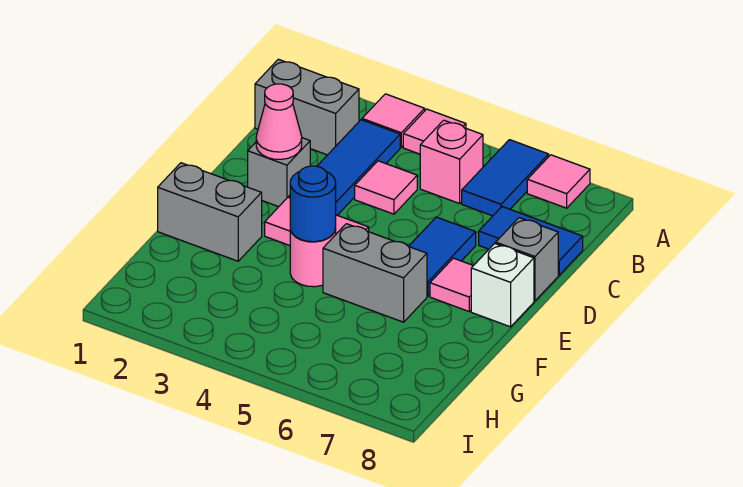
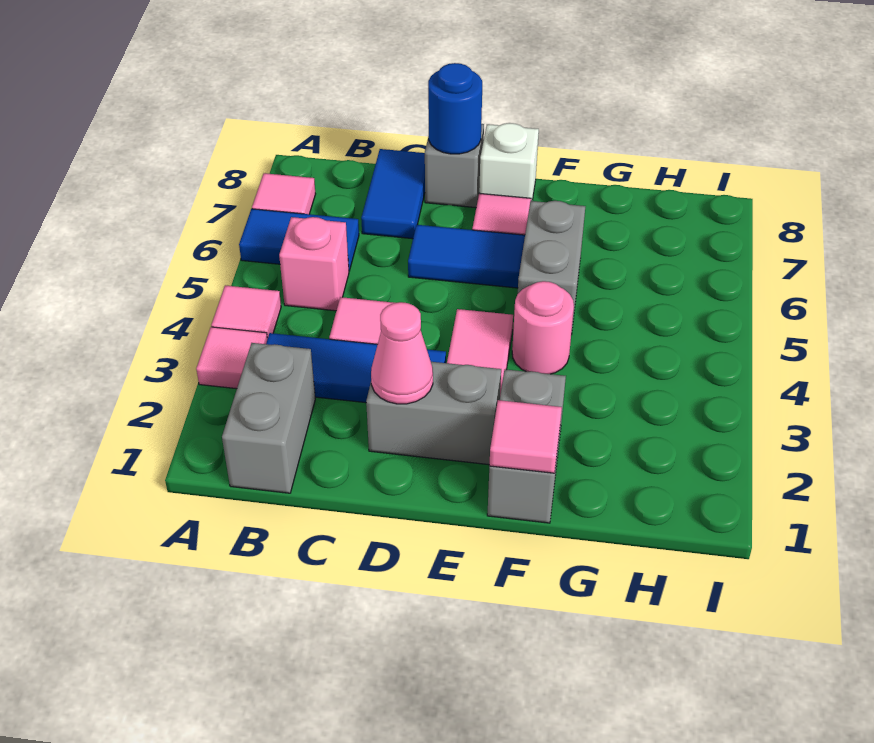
grey 1x1 brick [248,138,310,207] -> grey 1x2 brick [366,362,501,465]
none -> pink 1x1 tile [489,400,562,473]
blue 1x1 round brick [290,166,336,242] -> blue 1x1 round brick moved to [428,63,482,154]

